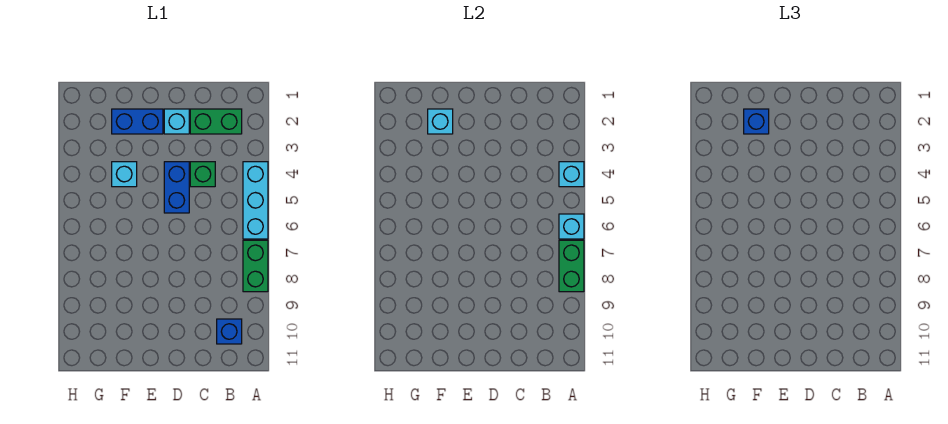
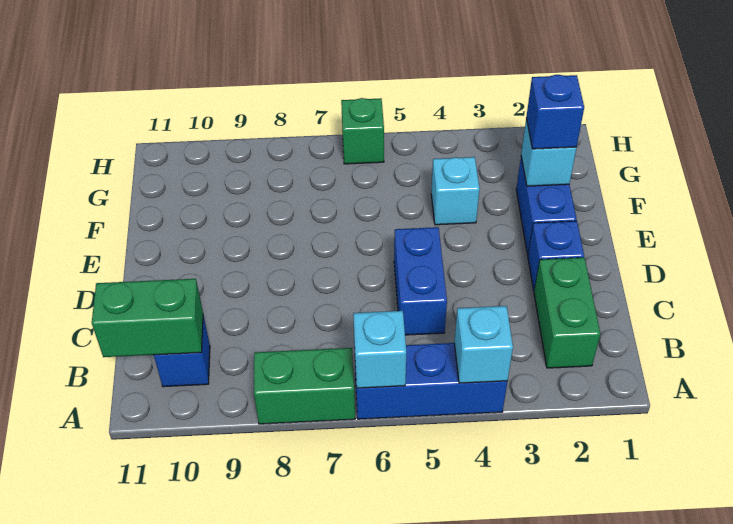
cyan 1x3 brick [243,162,268,239] -> blue 1x3 brick [355,343,507,419]
green 1x2 brick [559,240,584,292] -> green 1x2 brick moved to [92,279,203,357]
green 1x1 brick [190,162,215,187] -> green 1x1 brick moved to [341,98,384,164]
cyan 1x1 brick [164,109,189,134] -> blue 1x1 brick [528,221,584,290]
blue 1x2 brick [164,162,189,213] -> blue 1x2 brick turned to [394,227,447,335]

